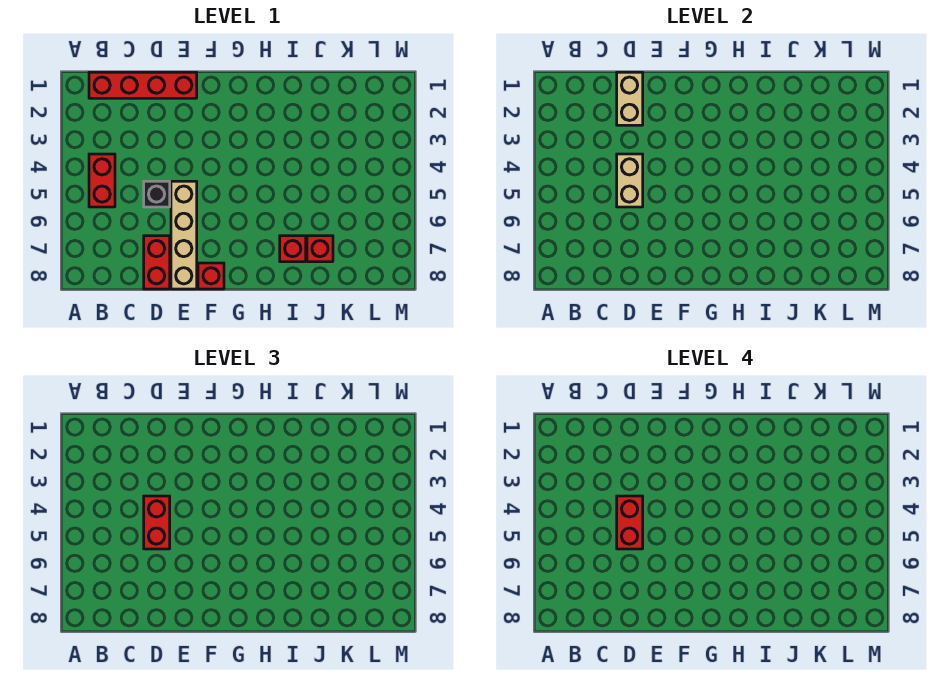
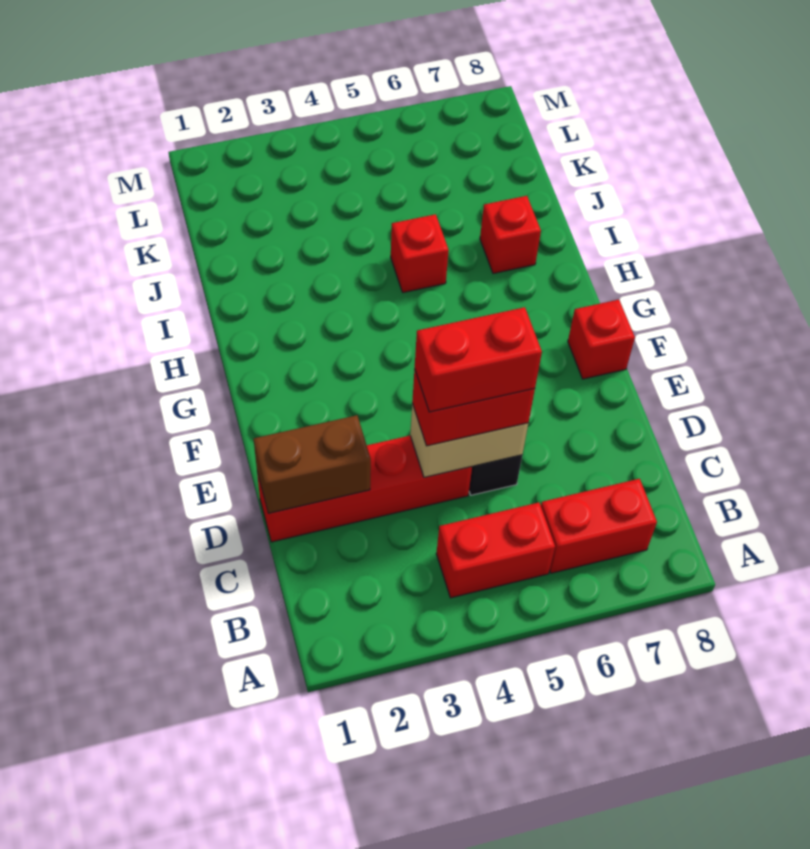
red 1x4 brick [89,72,197,98] -> red 1x4 brick turned to [257,436,472,542]
tan 1x2 brick [617,72,643,125] -> brown 1x2 brick [254,415,371,513]
red 1x2 brick [144,236,170,289] -> red 1x2 brick moved to [541,479,657,573]
tan 1x4 brick [171,181,197,289] -> none
red 1x1 brick [307,236,333,262] -> red 1x1 brick moved to [391,214,449,293]

